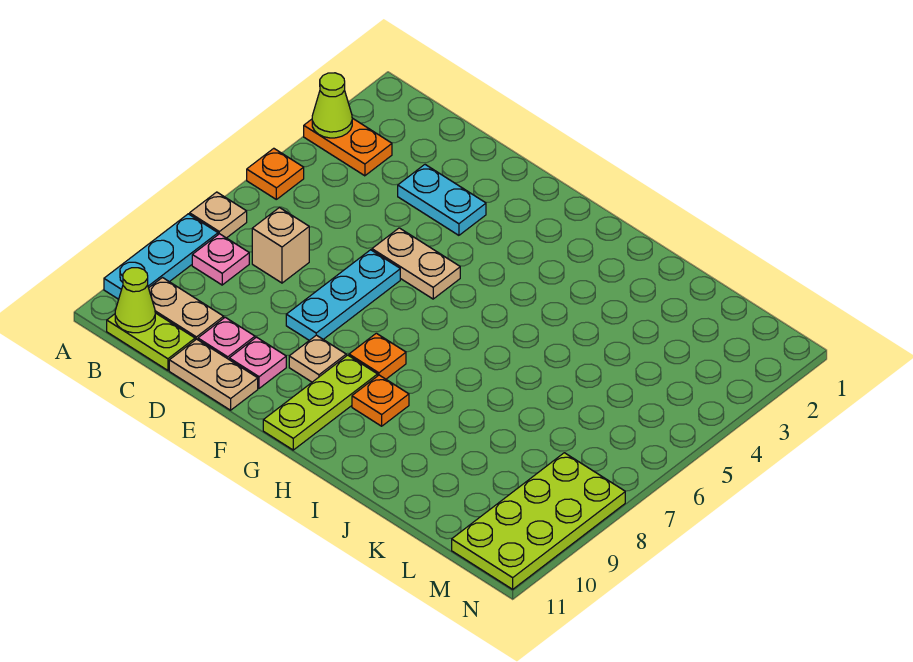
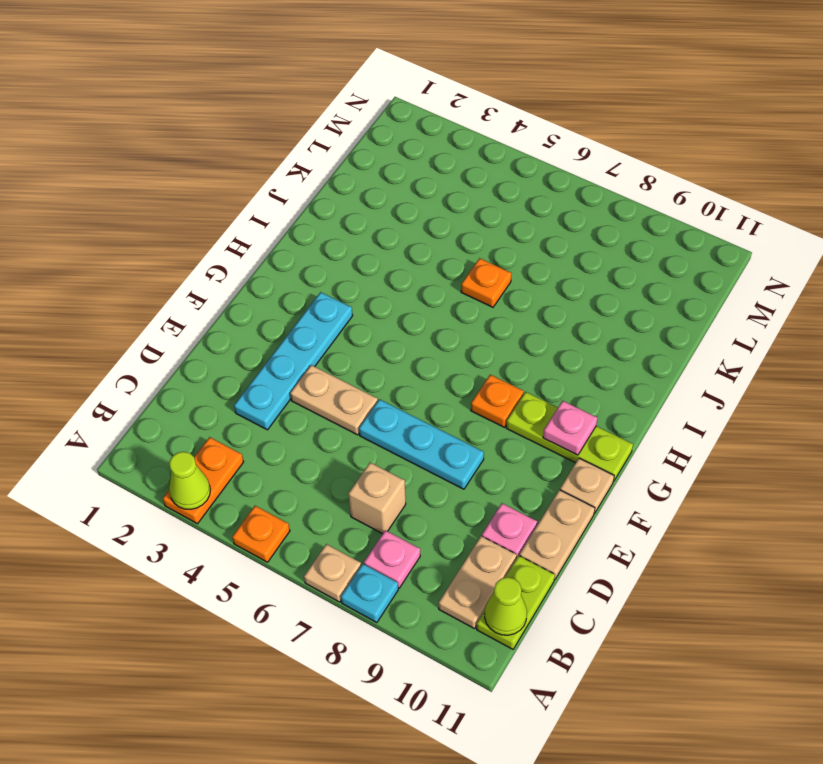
cyan 1x3 plate [104,214,218,299] -> cyan 1x1 plate [341,564,398,623]
cyan 1x2 plate [398,165,486,235] -> cyan 1x4 plate [234,292,353,430]
tan 1x2 plate [372,228,460,299] -> tan 1x2 plate turned to [290,365,378,435]
pink 1x1 plate [229,337,286,388] -> pink 1x1 plate moved to [543,401,597,455]
tan 1x1 plate [289,335,346,382] -> tan 1x1 plate moved to [560,458,614,513]
orange 1x1 plate [352,375,409,426] -> orange 1x1 plate moved to [461,258,512,307]
lime 2x4 plate [452,453,625,589] -> none

